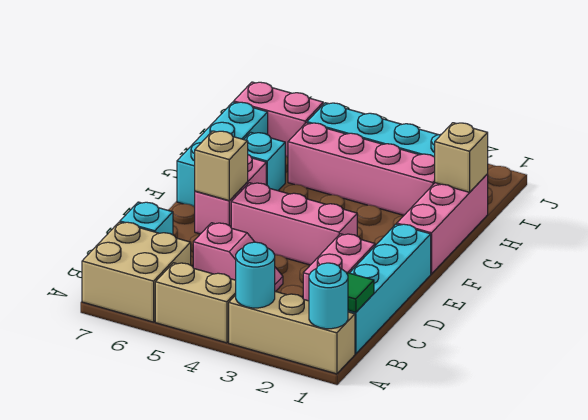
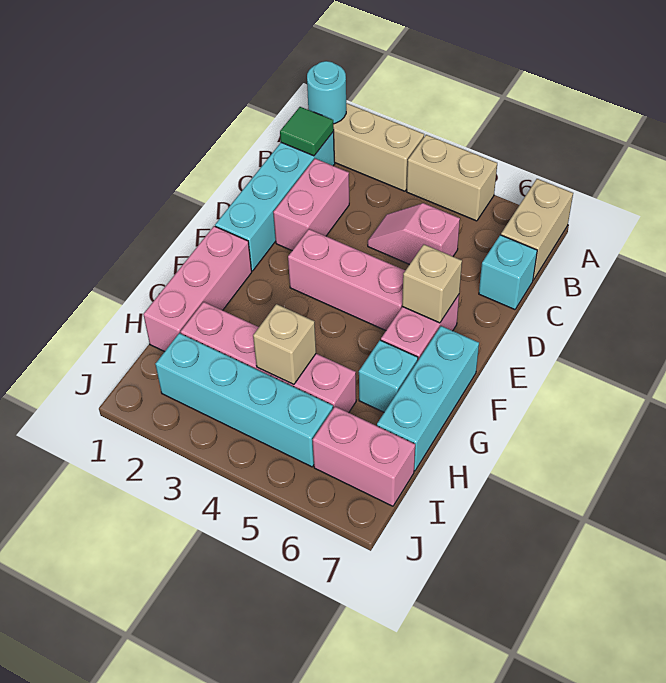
cyan 1x1 round brick [236,242,275,308] -> none
tan 2x2 brick [82,222,191,322] -> tan 1x2 brick [501,179,573,280]
tan 1x1 brick [435,123,488,192] -> tan 1x1 brick moved to [253,304,316,385]

